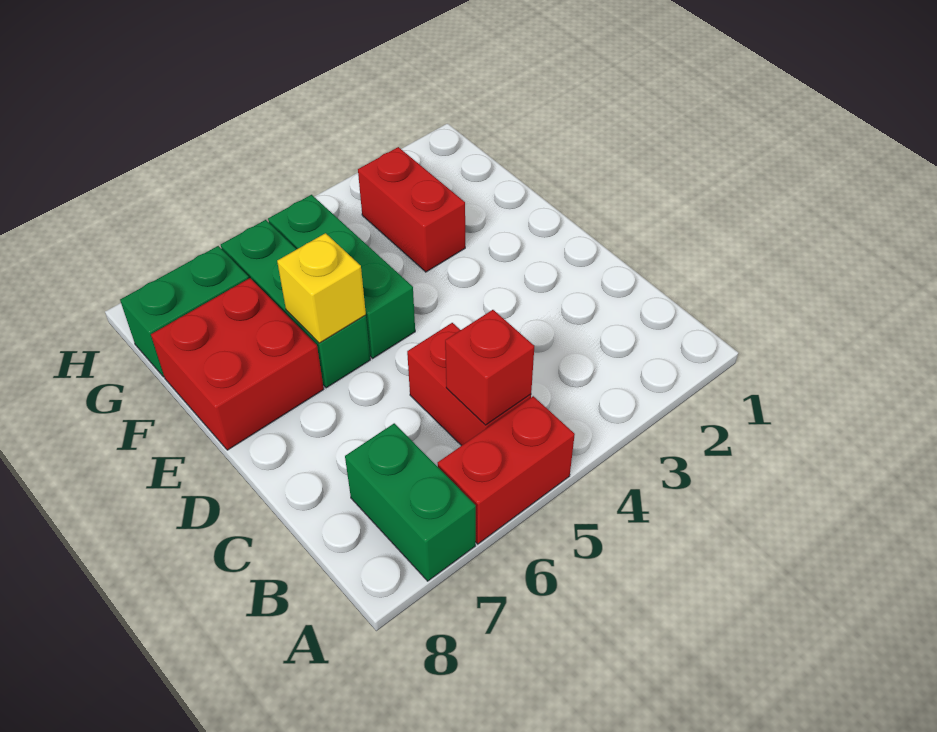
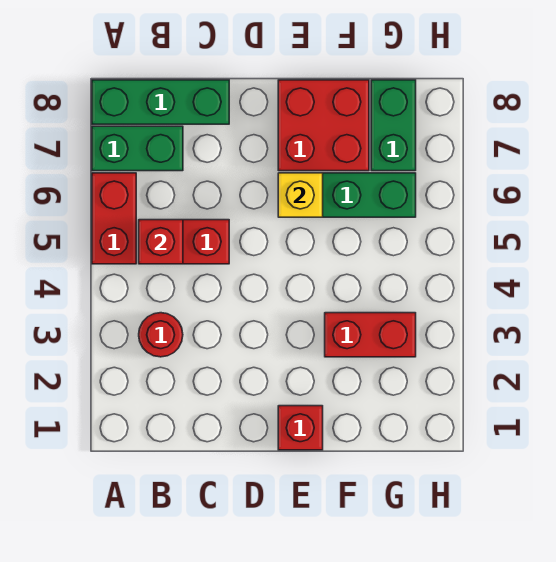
none -> red 1x1 round brick [139,313,183,357]
none -> red 1x1 brick [278,406,323,450]
green 1x3 brick [268,195,415,358] -> green 1x3 brick moved to [92,80,229,124]

